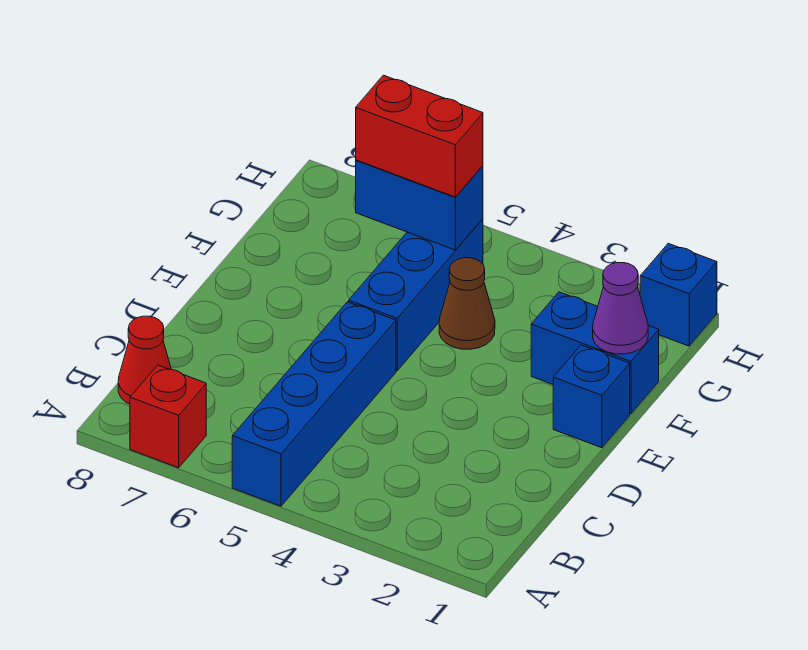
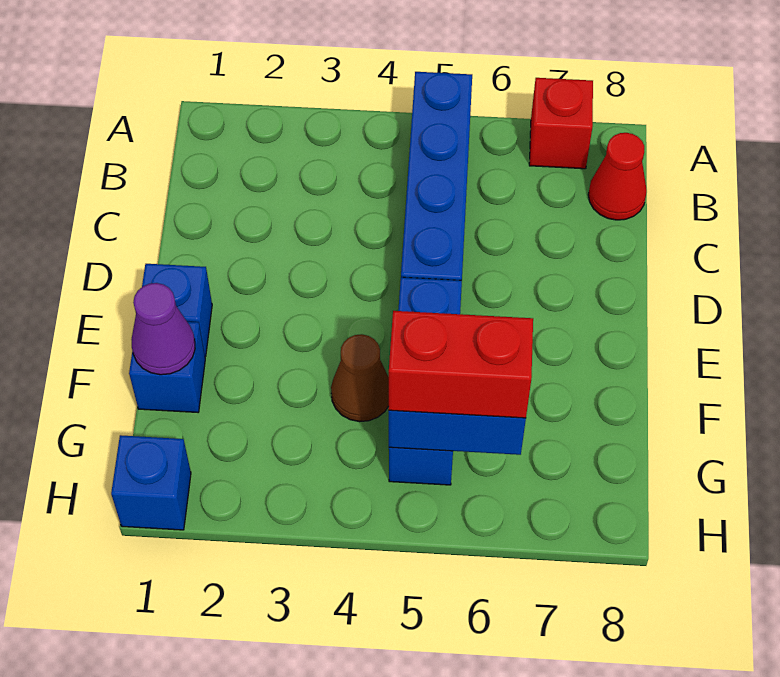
blue 1x2 brick [531,292,659,414] -> blue 1x1 brick [129,322,205,412]

